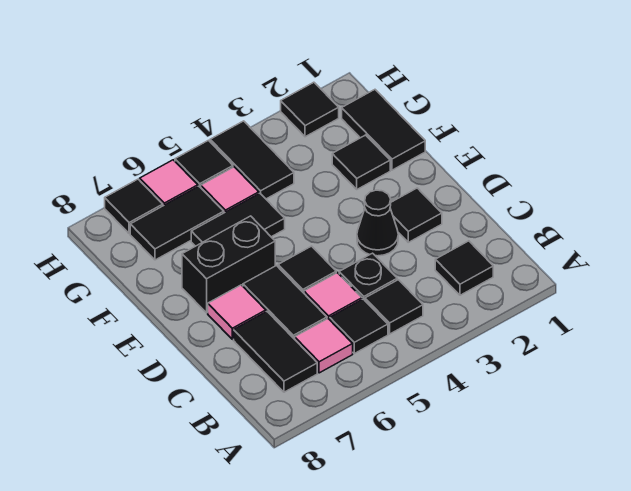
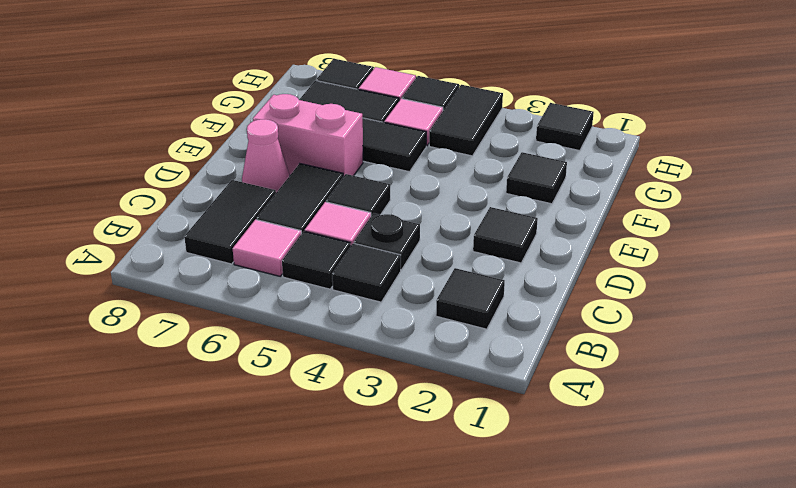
black 1x1 cone [357,190,398,256] -> none
pink 1x1 tile [208,285,266,339] -> pink 1x1 cone [242,119,289,192]
black 1x2 brick [182,216,275,313] -> pink 1x2 brick [253,94,363,177]
black 1x2 tile [342,90,425,170] -> none

